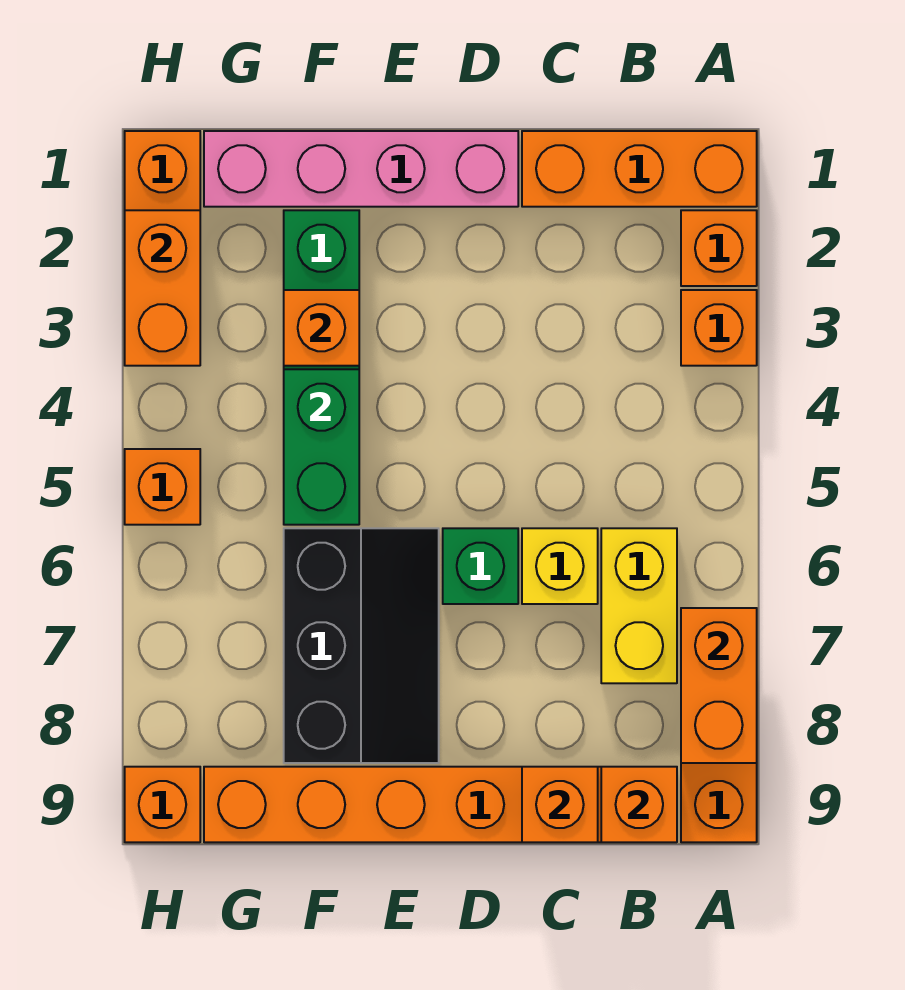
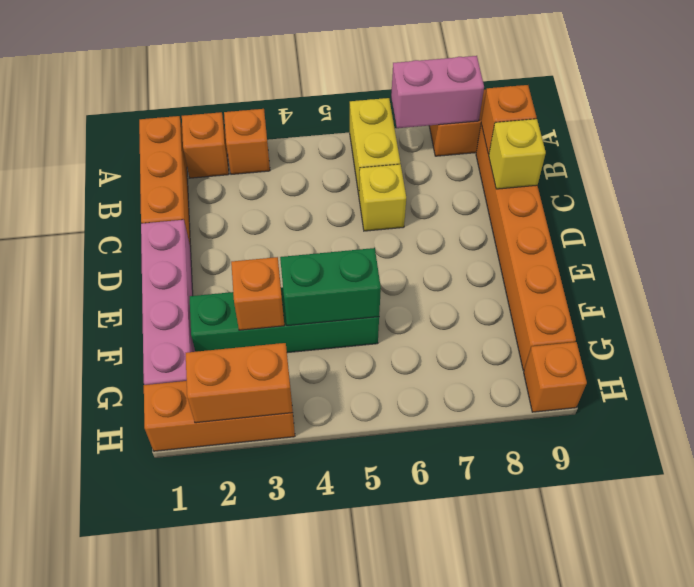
orange 1x2 brick [681,608,757,763] -> pink 1x2 brick [391,56,484,128]
yellow 1x2 brick [601,528,677,683] -> yellow 1x2 brick turned to [350,98,400,195]
orange 1x1 brick [522,767,598,842] -> yellow 1x1 brick [489,119,546,189]
green 1x1 brick [443,528,518,604] -> none
black 2x3 slope [284,528,439,763] -> none
orange 1x1 brick [125,449,200,525] -> none

